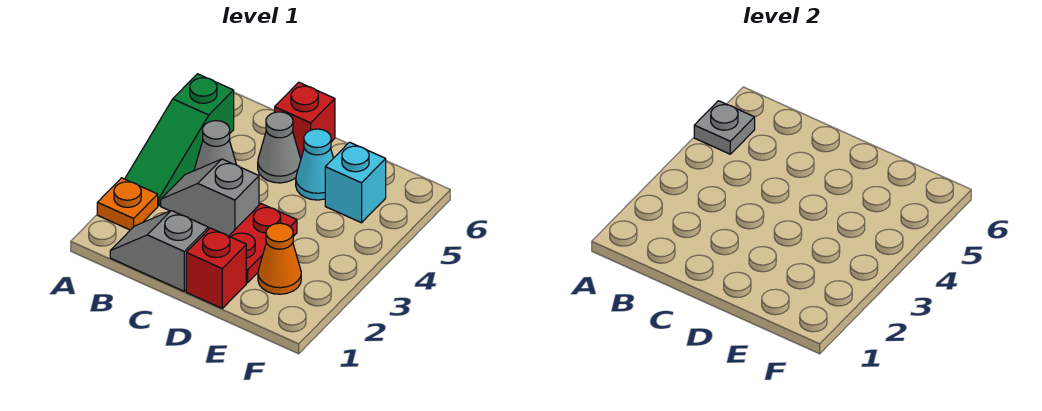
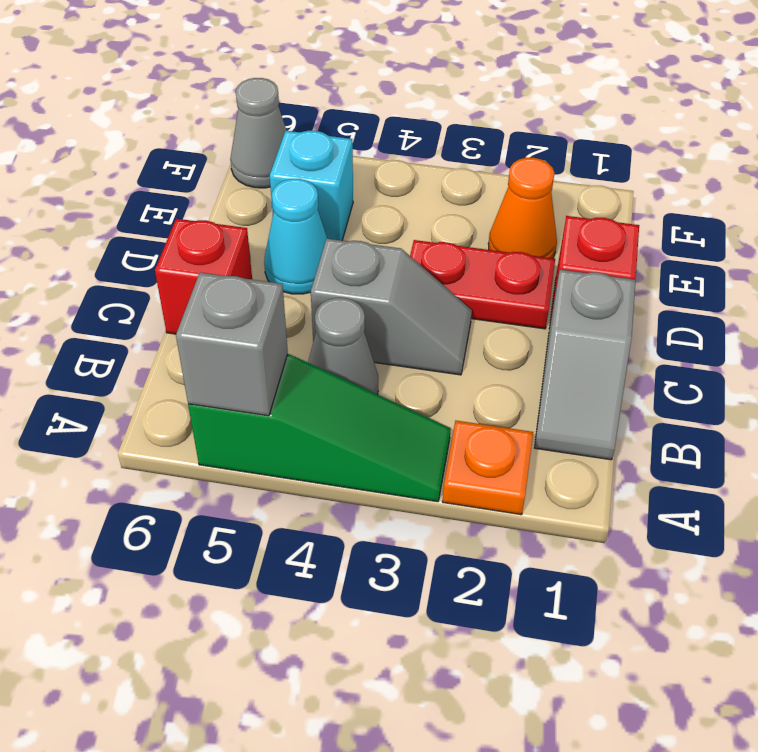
grey 1x1 plate [694,101,755,154] -> grey 1x1 brick [176,272,288,416]
grey 1x2 slope [161,159,259,236] -> grey 1x2 slope turned to [311,239,472,375]
grey 1x1 cone [258,112,301,183] -> grey 1x1 cone moved to [230,78,287,188]

